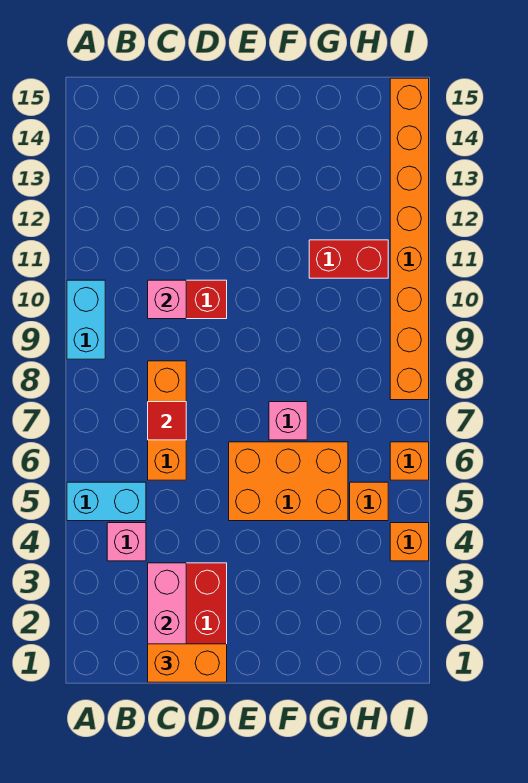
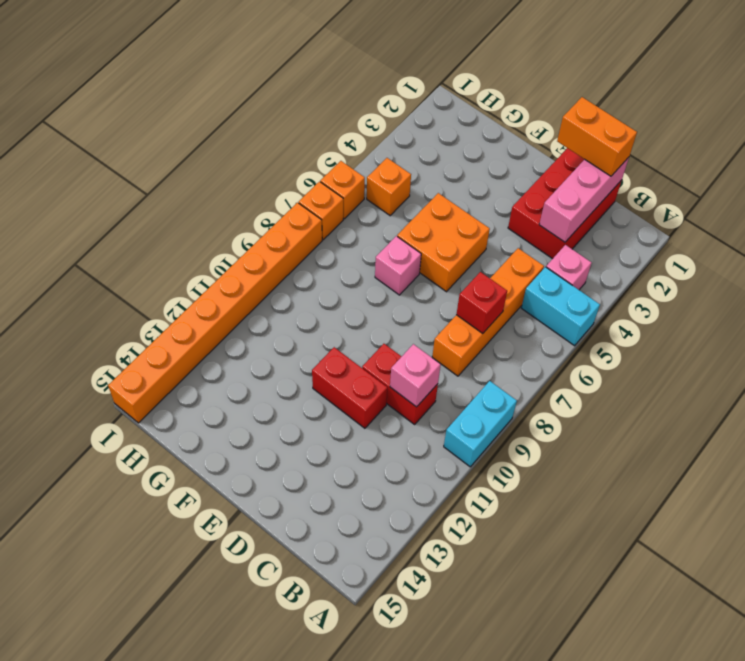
orange 1x3 brick [148,361,186,480] -> orange 1x4 brick [432,248,544,376]
red 1x1 tile [148,402,186,440] -> red 1x1 brick [456,272,507,334]
orange 2x3 brick [229,442,348,521] -> orange 2x2 brick [397,193,490,292]
red 1x2 brick [309,240,388,278] -> red 1x2 brick moved to [312,347,387,428]
orange 1x1 brick [390,523,429,561] -> orange 1x1 brick moved to [299,182,343,240]

